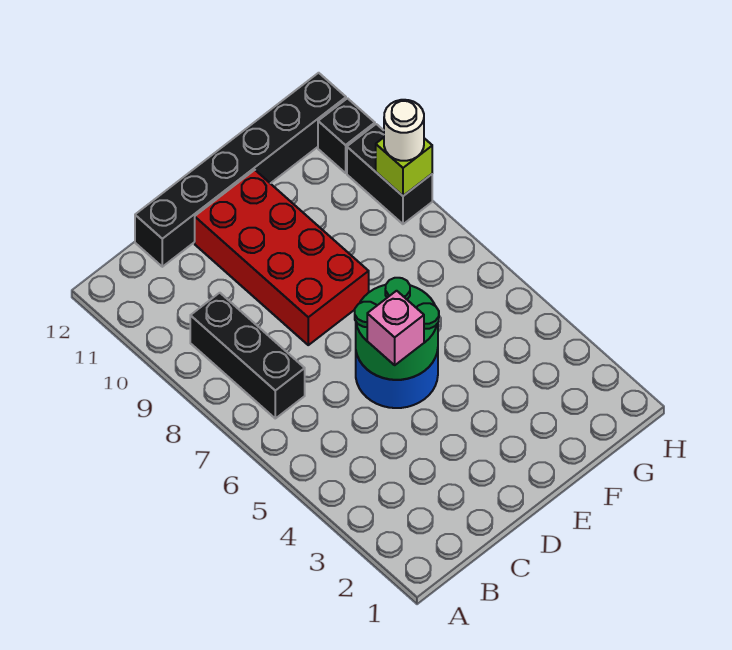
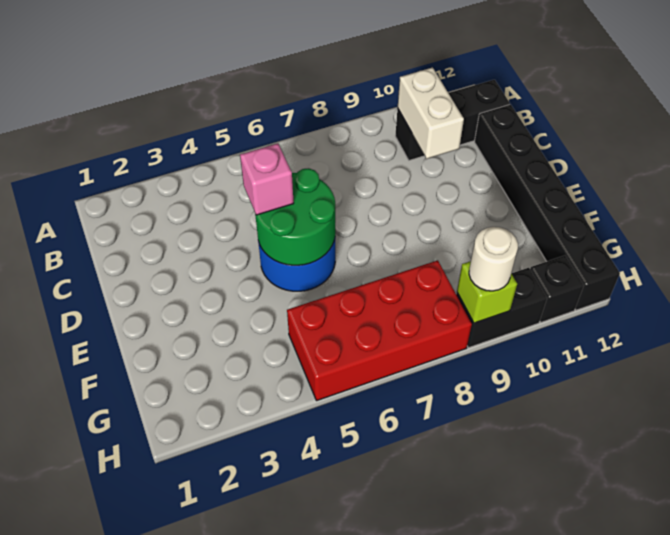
black 1x3 brick [190,293,305,418] -> black 1x3 brick moved to [395,80,510,160]
none -> white 1x2 brick [398,67,464,159]
red 2x4 brick [195,170,369,345] -> red 2x4 brick moved to [287,260,472,401]

